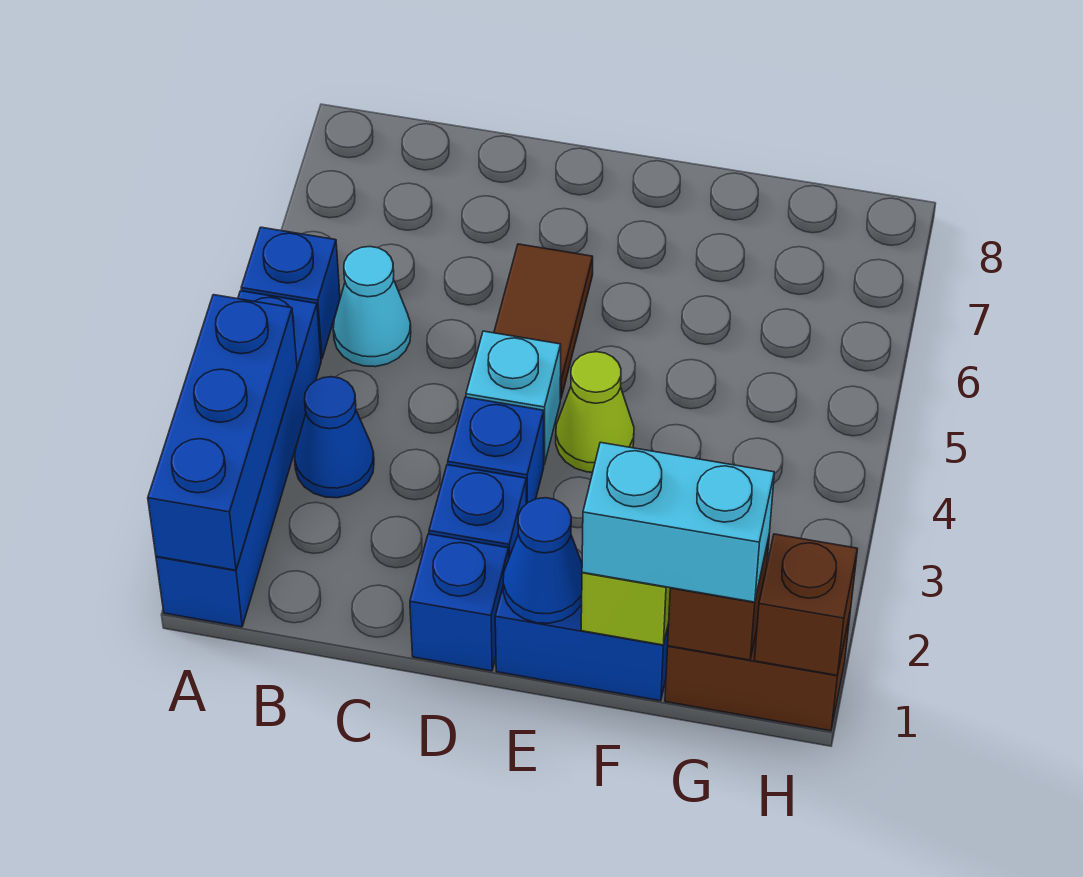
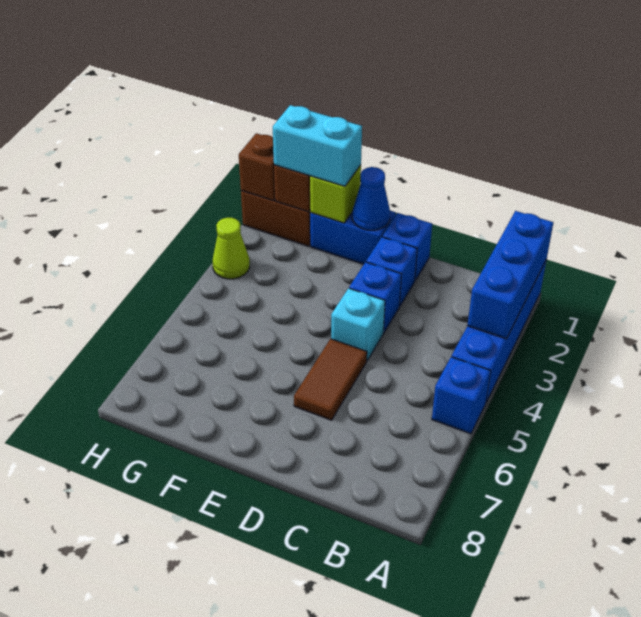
blue 1x1 cone [295,377,374,498] -> none
cyan 1x1 cone [333,247,411,367] -> none
lime 1x1 cone [556,352,634,472] -> lime 1x1 cone moved to [212,218,250,279]

